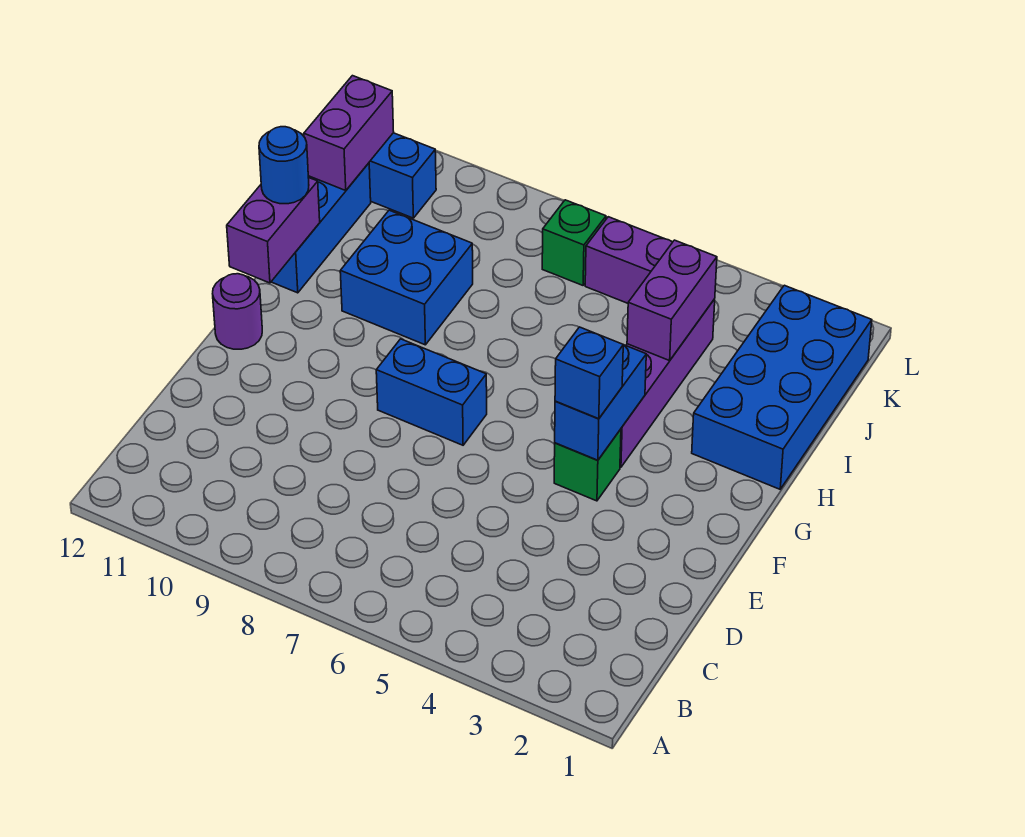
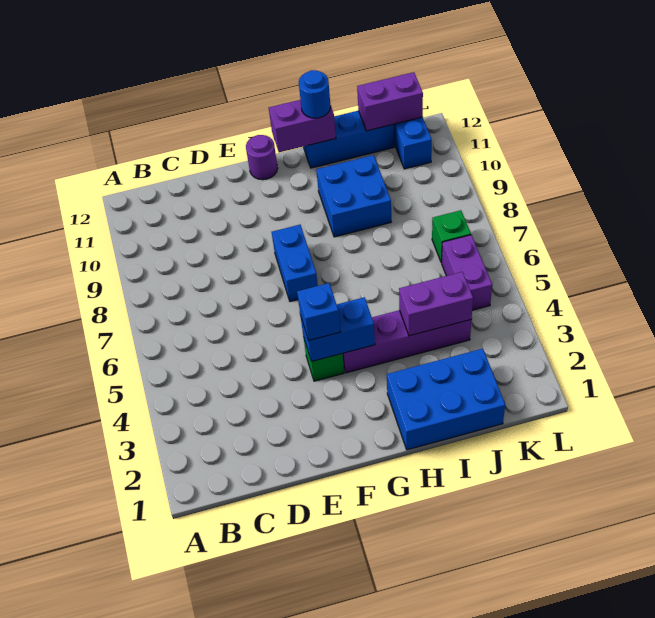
blue 2x4 brick [692,285,872,489] -> blue 2x3 brick [387,349,505,450]

